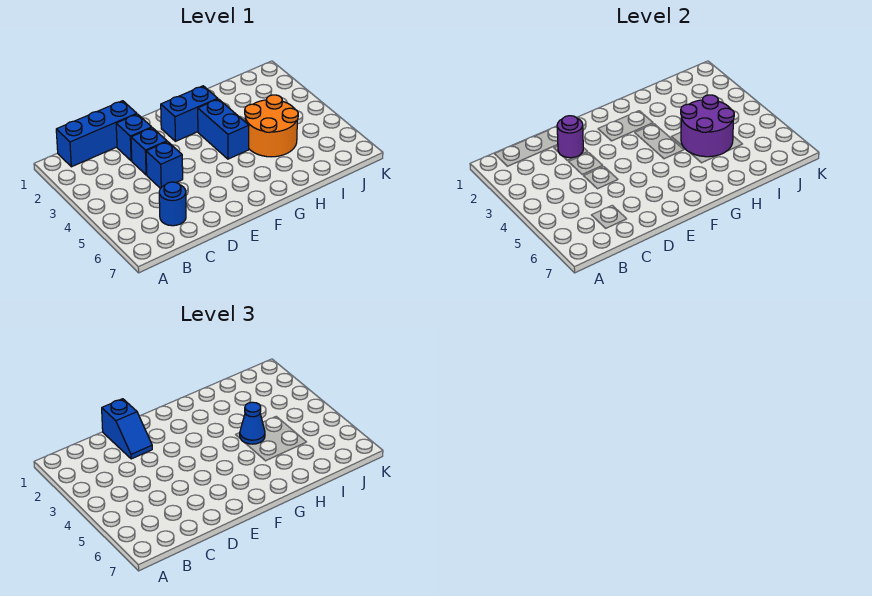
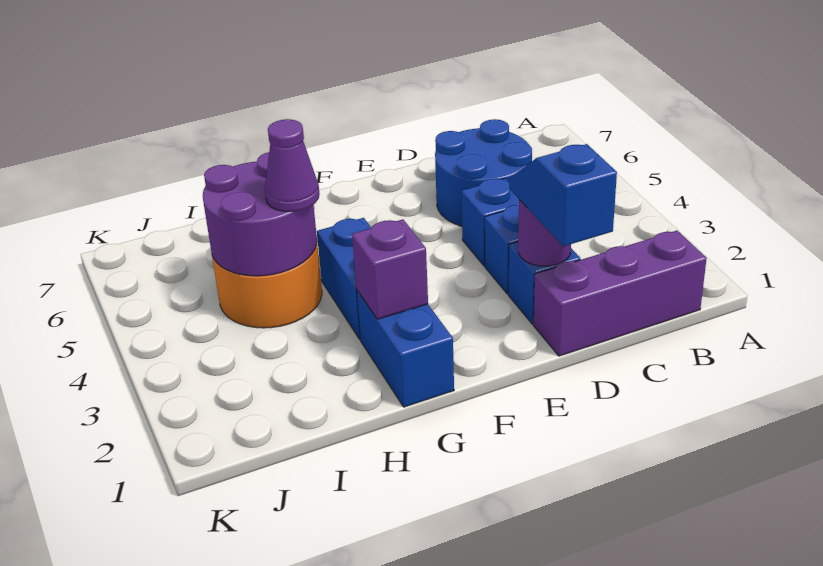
blue 1x3 brick [56,101,137,167] -> purple 1x3 brick [533,231,707,356]
blue 1x1 round brick [159,182,186,226] -> blue 2x2 round brick [435,119,532,226]
blue 1x2 brick [161,86,218,141] -> blue 1x2 brick turned to [357,291,454,407]
none -> purple 1x1 brick [352,219,428,319]
blue 1x1 cone [240,402,265,444] -> purple 1x1 cone [265,119,320,211]

